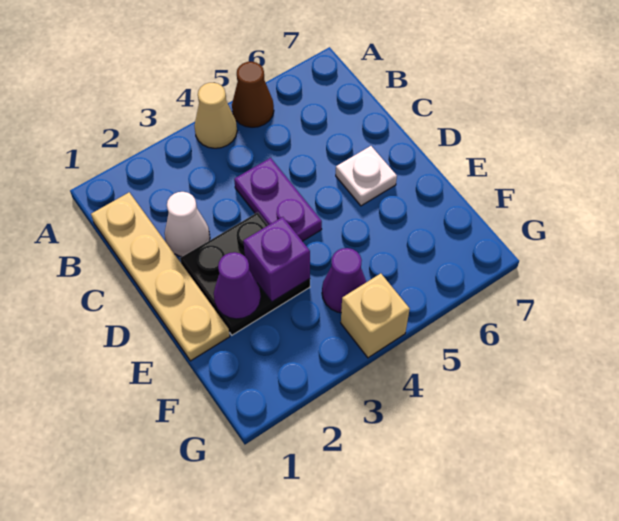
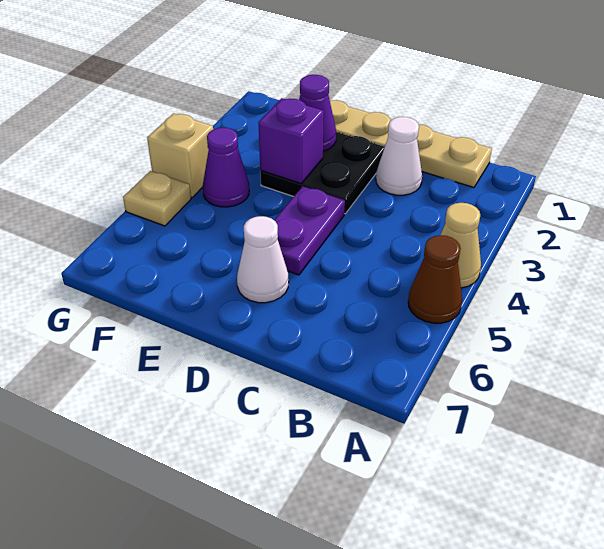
purple 1x2 plate [234,158,322,241] -> purple 1x2 plate turned to [274,186,345,275]
white 1x1 plate [336,146,397,206] -> white 1x1 cone [237,216,289,303]
none -> tan 1x1 plate [123,171,191,226]

